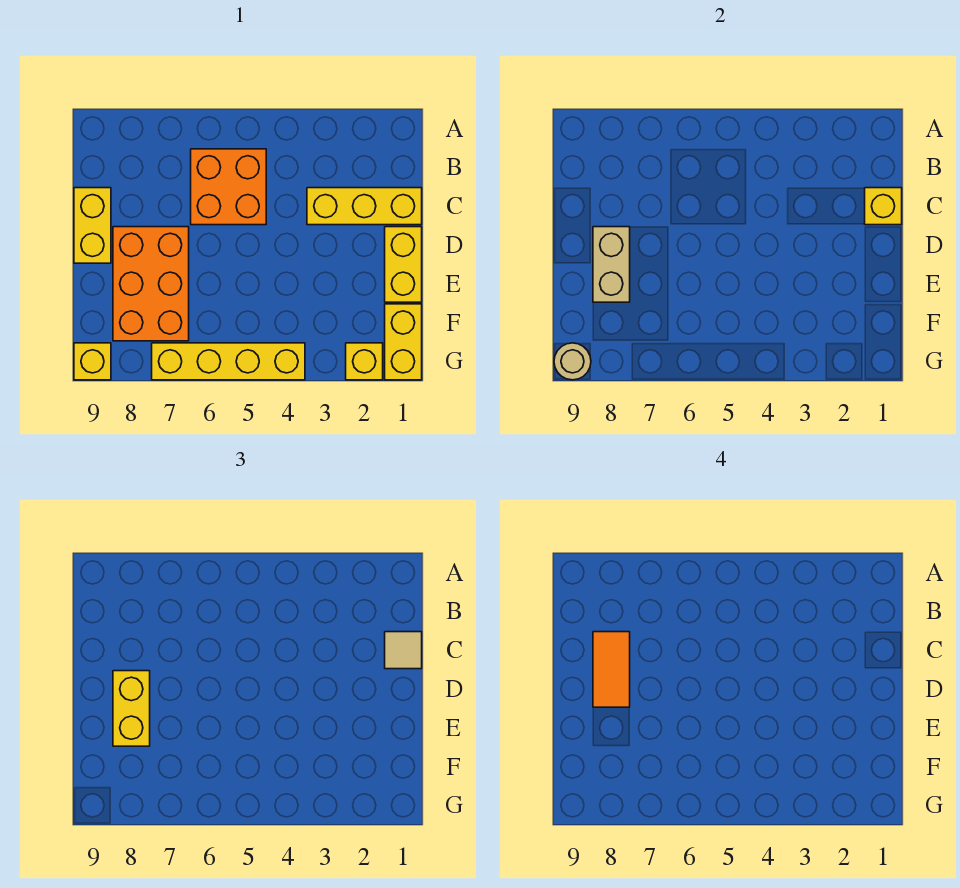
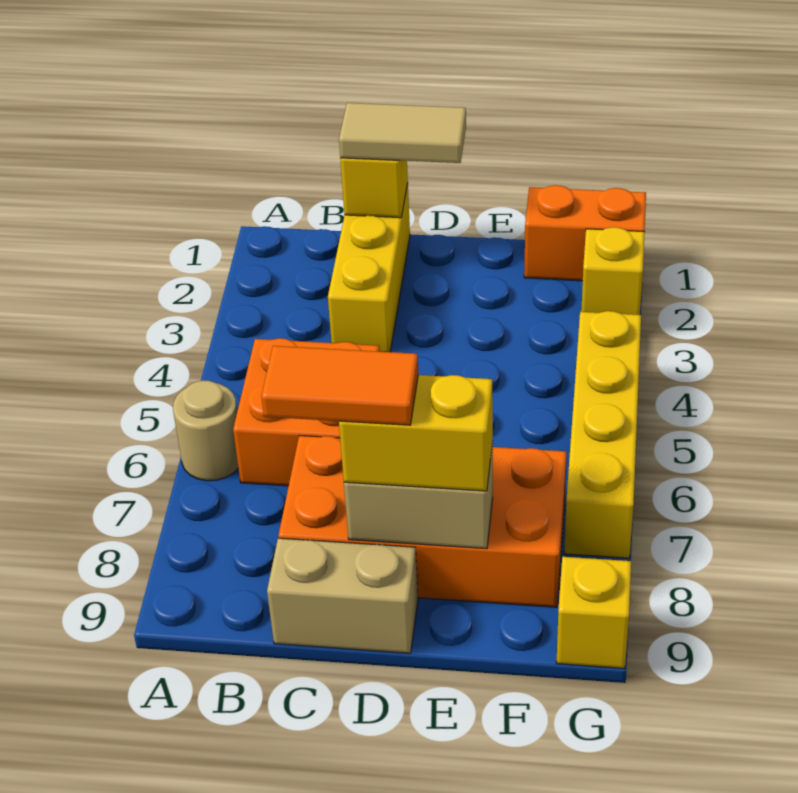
tan 1x1 tile [385,632,422,669] -> tan 1x2 tile [339,103,466,163]
yellow 1x2 brick [74,188,111,263] -> tan 1x2 brick [267,538,418,653]
yellow 1x2 brick [385,227,422,302] -> none
orange 2x3 brick [113,227,189,341] -> orange 2x4 brick [278,436,567,607]
yellow 1x2 brick [385,304,422,380] -> orange 1x2 brick [524,185,646,281]
tan 1x1 round brick [554,343,591,380] -> tan 1x1 round brick moved to [173,380,238,481]

